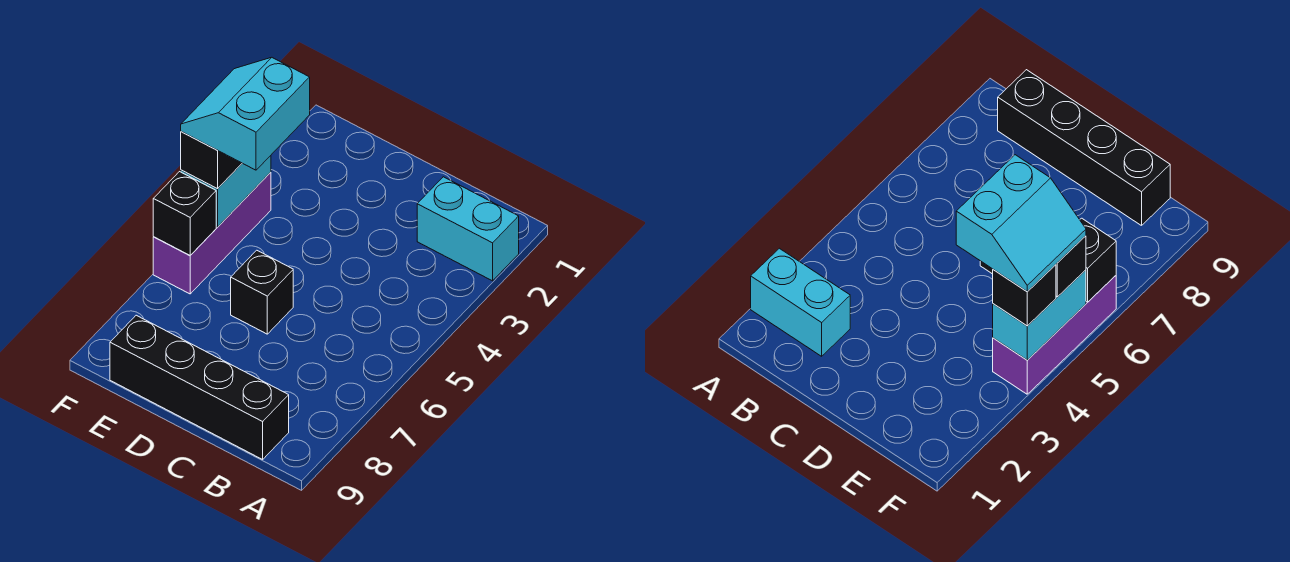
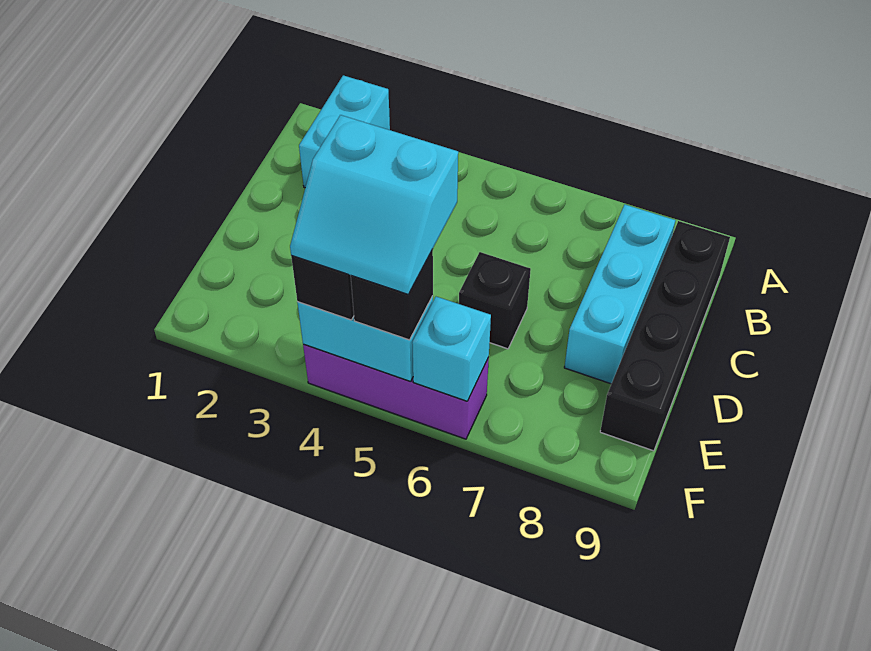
none -> cyan 1x3 brick [564,205,675,384]
black 1x1 brick [153,172,216,255] -> cyan 1x1 brick [412,297,491,401]

